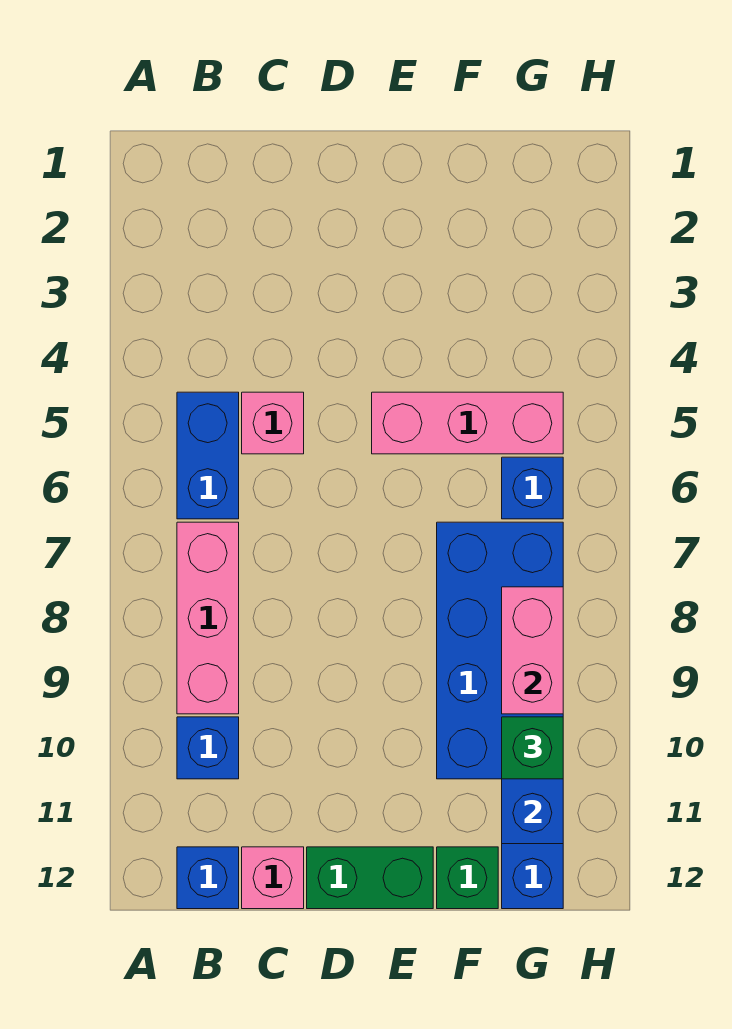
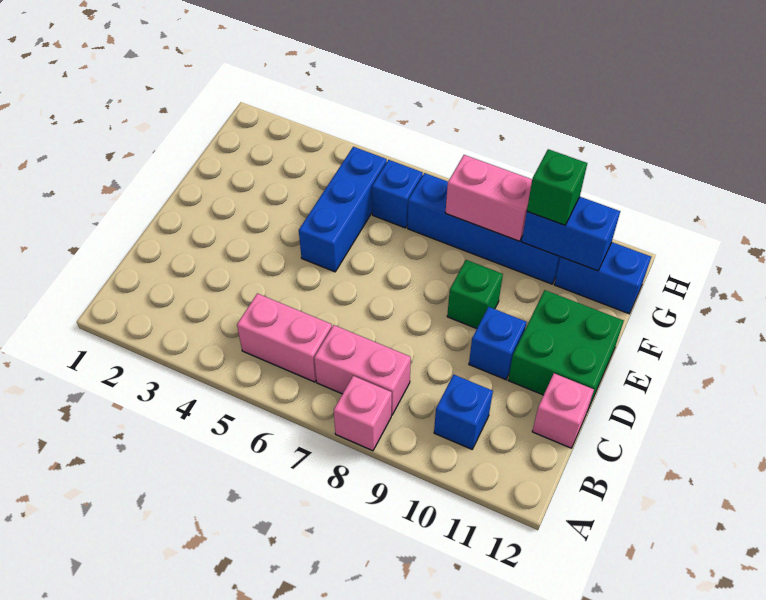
blue 1x2 brick [177,392,239,519] -> pink 1x2 brick [237,293,332,382]
pink 1x3 brick [177,522,239,714] -> pink 1x2 brick [314,325,411,415]
blue 1x1 brick [177,847,239,909] -> blue 1x1 brick moved to [469,307,526,380]
pink 1x1 brick [242,392,304,454] -> pink 1x1 brick moved to [334,376,392,451]
green 1x2 brick [307,847,433,909] -> green 2x2 brick [508,290,624,409]
pink 1x3 brick [372,392,563,454] -> blue 1x3 brick [299,147,387,272]
blue 2x4 brick [437,522,563,779] -> blue 1x4 brick [408,173,560,284]
green 1x1 brick [437,847,498,909] -> green 1x1 brick moved to [447,260,503,329]

